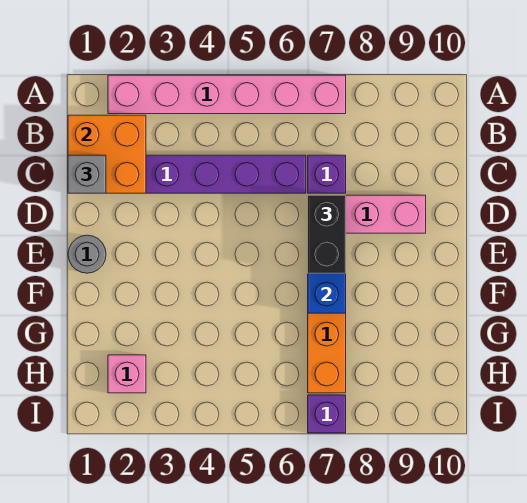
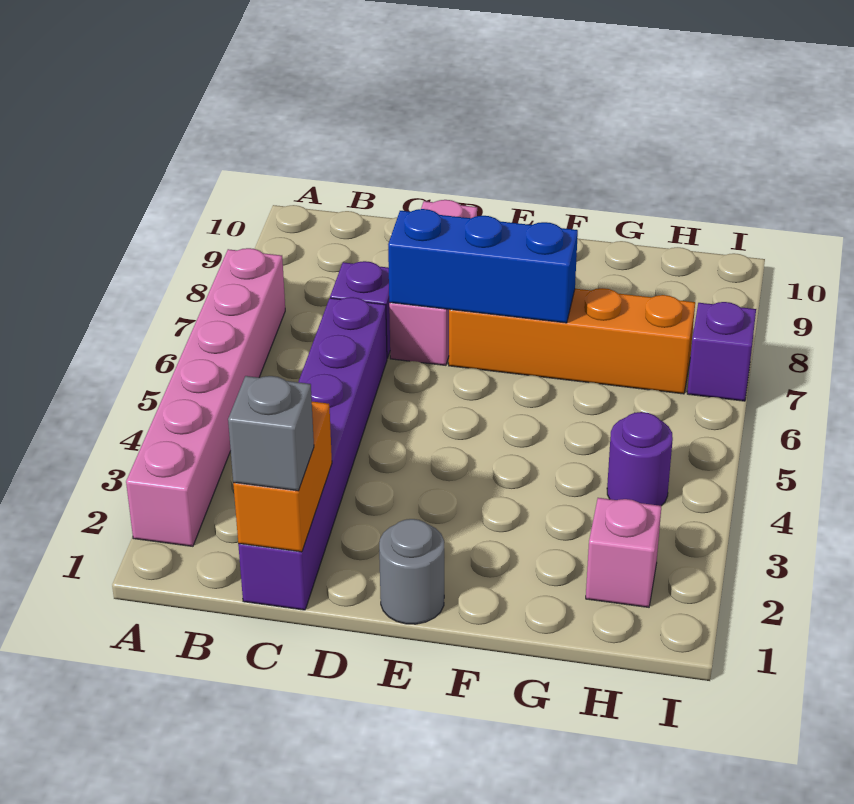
orange 2x2 brick [68,115,146,193] -> orange 1x2 brick [233,402,332,552]
black 1x2 brick [308,195,346,273] -> none
none -> purple 1x1 round brick [607,412,673,506]

